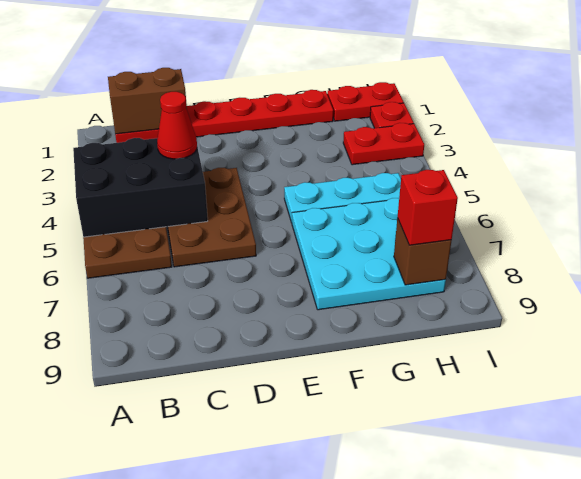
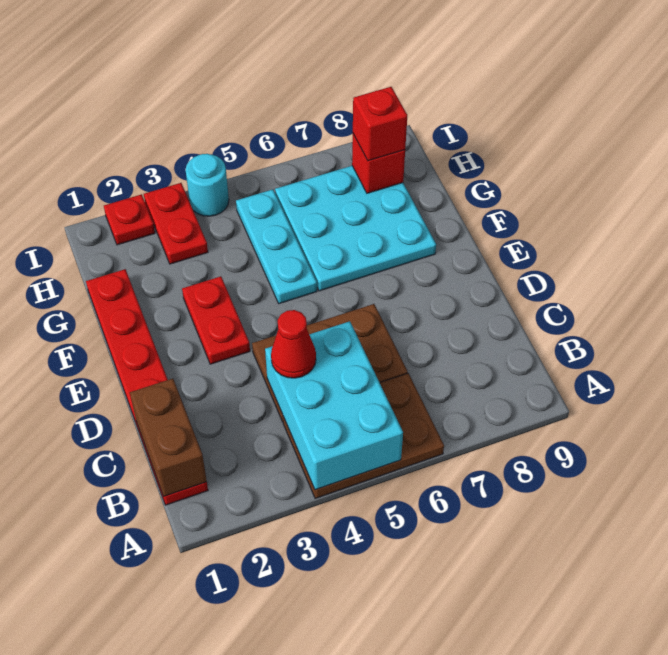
black 2x3 brick [73,138,208,237] -> cyan 2x3 brick [265,321,403,490]
red 1x2 plate [327,82,404,121] -> red 1x2 plate moved to [182,276,250,364]
brown 1x1 brick [394,218,452,285] -> red 1x1 brick [352,134,405,193]
none -> cyan 1x1 round brick [186,154,229,216]

